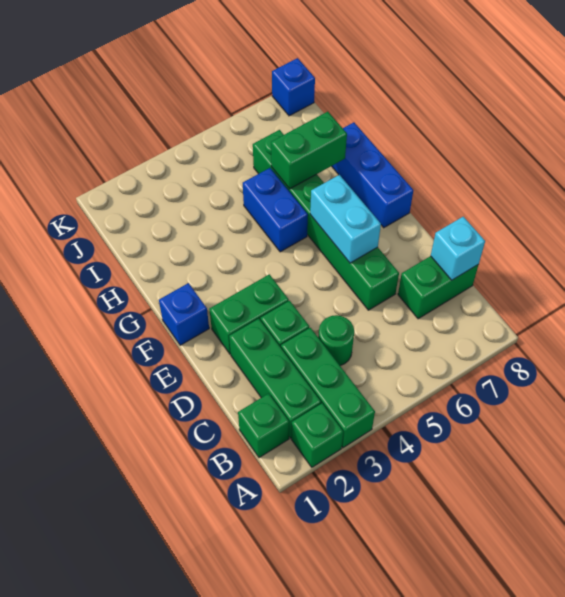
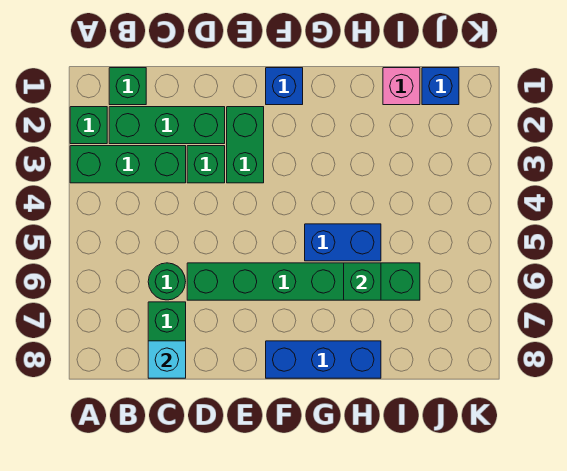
green 1x1 round brick [318,315,354,366] -> green 1x1 round brick moved to [148,263,186,300]
cyan 1x2 brick [310,175,381,263] -> none
green 1x2 brick [271,112,347,189] -> green 1x1 brick [344,263,381,300]
none -> pink 1x1 brick [383,68,420,105]
blue 1x1 brick [272,58,315,116] -> blue 1x1 brick moved to [422,68,459,105]

